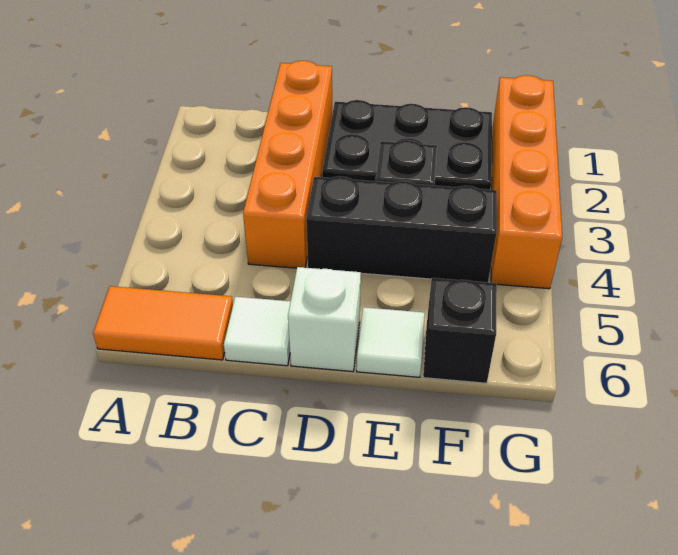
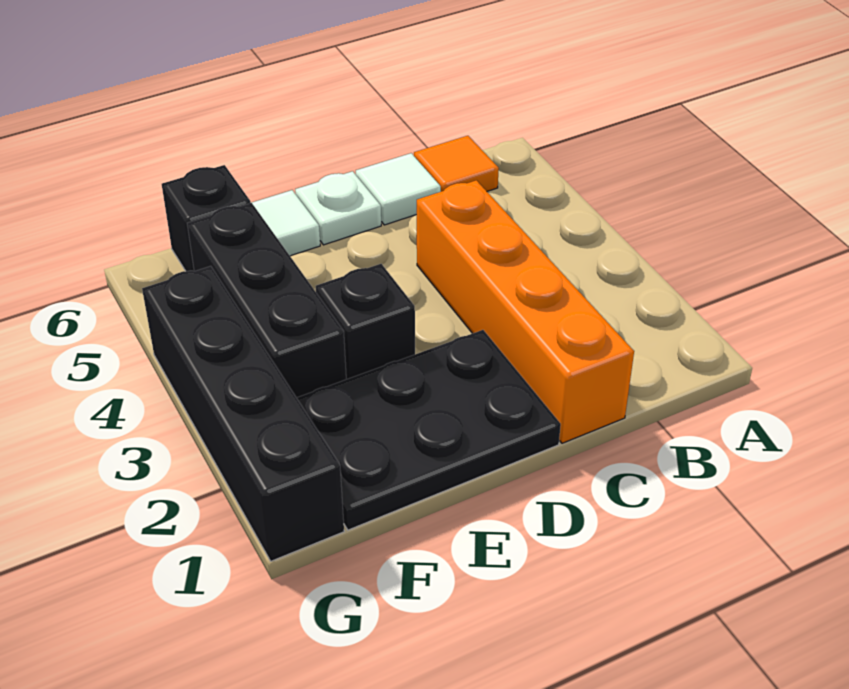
orange 1x2 tile [93,286,233,360] -> orange 1x1 tile [414,136,499,192]
black 1x3 brick [306,176,497,282] -> black 1x3 brick turned to [187,203,346,398]
white 1x1 brick [288,267,361,372] -> white 1x1 plate [295,171,381,245]
orange 1x4 brick [491,75,562,289] -> black 1x4 brick [142,266,344,561]

